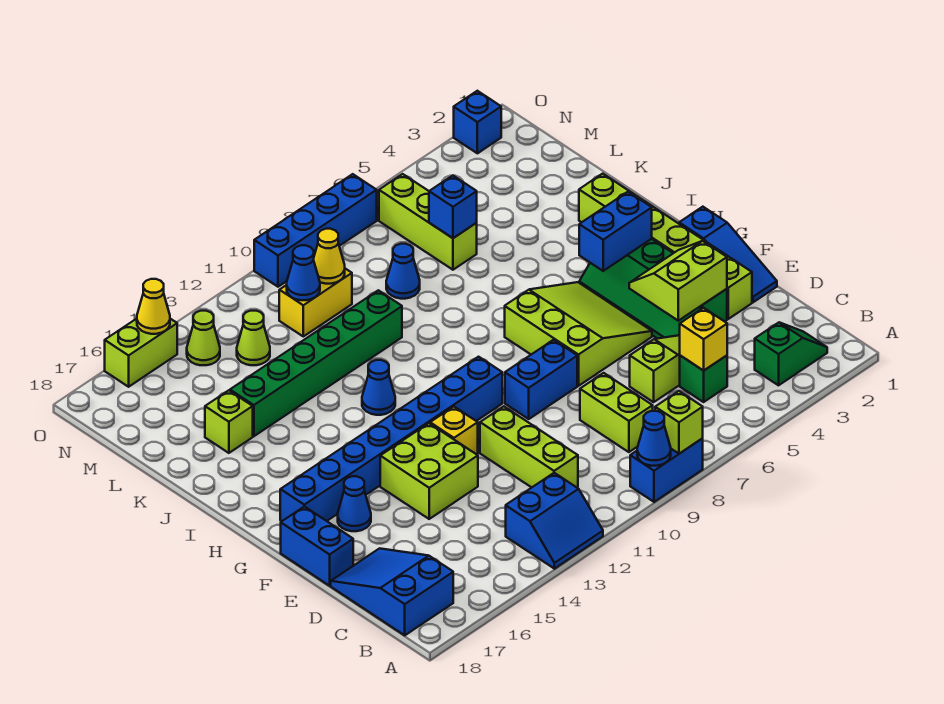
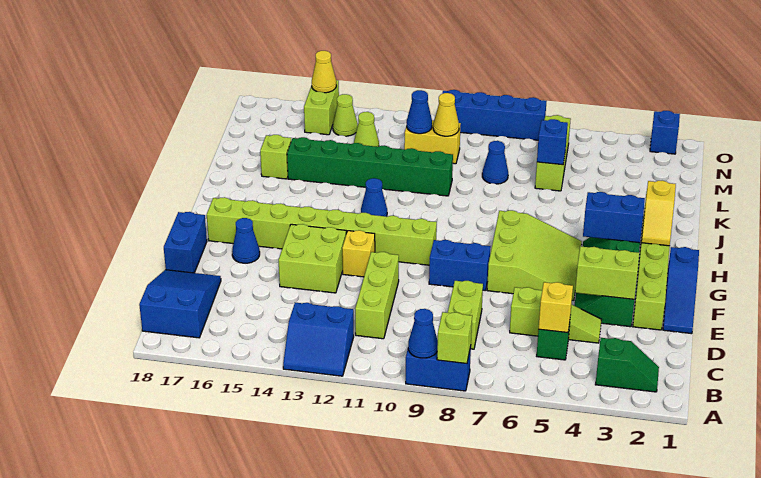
blue 1x8 brick [280,357,502,521] -> lime 1x8 brick [207,197,437,265]
none -> yellow 1x2 slope [642,181,676,246]
lime 1x2 brick [105,319,177,387] -> lime 1x2 brick turned to [304,80,339,135]

